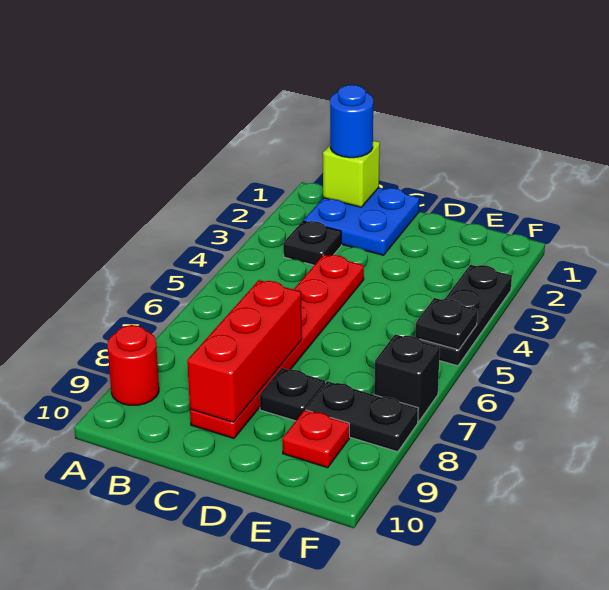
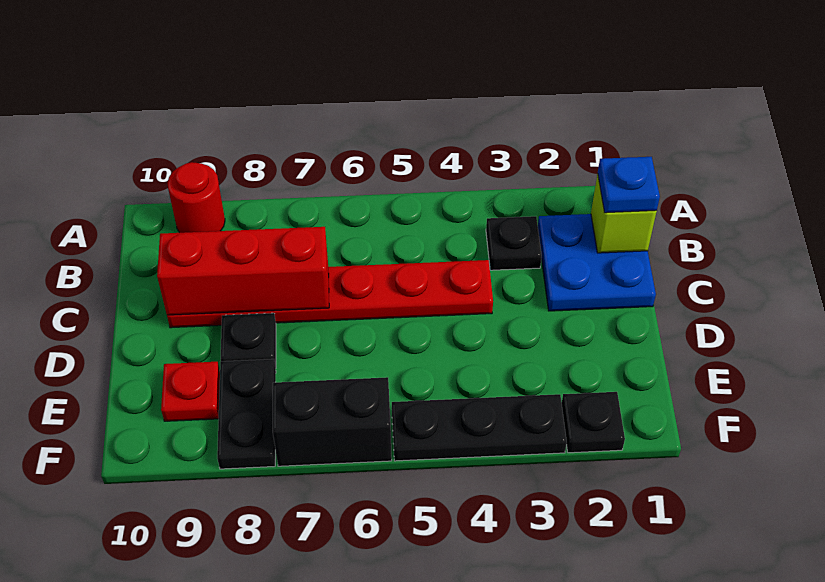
blue 1x1 round brick [330,85,373,158] -> blue 1x1 plate [598,157,660,213]
black 1x1 plate [415,298,477,350] -> black 1x1 plate moved to [562,392,625,453]
black 1x1 brick [374,334,440,422] -> black 1x2 brick [273,377,392,466]

